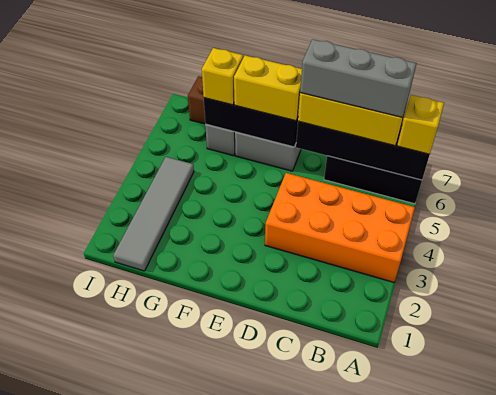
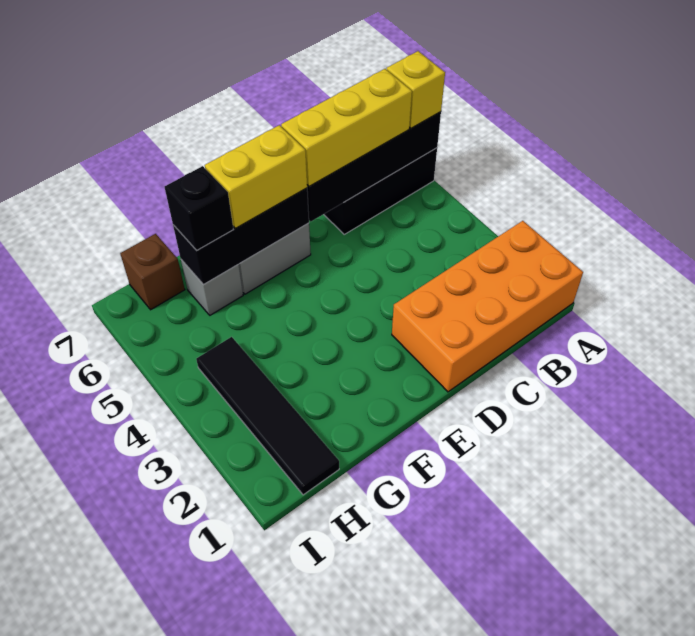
orange 2x4 brick [265,173,415,282] -> orange 2x4 brick moved to [392,221,583,392]
grey 1x3 brick [300,39,417,117] -> none
yellow 1x1 brick [202,48,243,105] -> black 1x1 brick [165,166,233,250]
grey 1x4 tile [113,157,194,271] -> black 1x4 tile [196,337,339,495]

